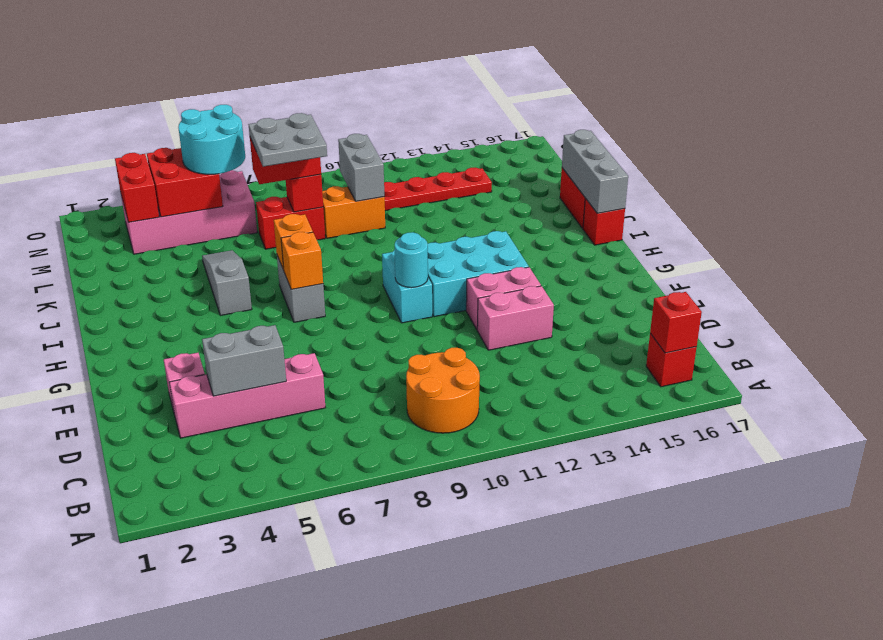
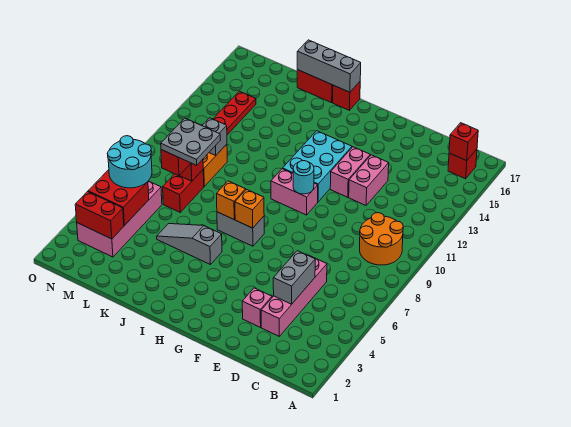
cyan 1x2 brick [382,250,432,323] -> pink 1x2 brick [271,169,318,215]
grey 1x2 brick [338,134,384,201] -> grey 1x1 brick [202,118,227,155]

